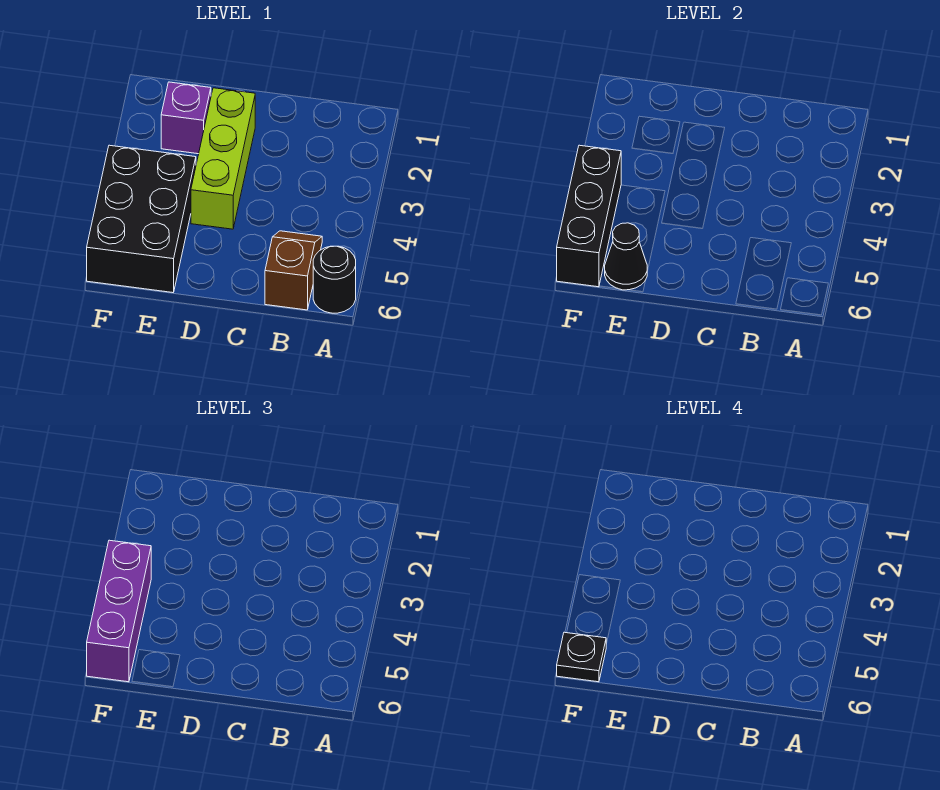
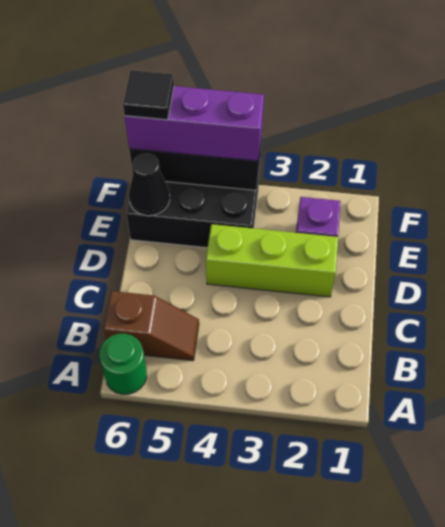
black 1x1 round brick [313,246,356,313] -> green 1x1 round brick [99,333,147,394]
black 1x1 plate [557,632,606,682] -> black 1x1 tile [123,70,174,120]

